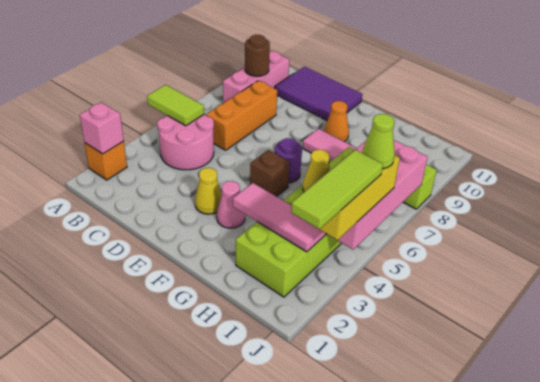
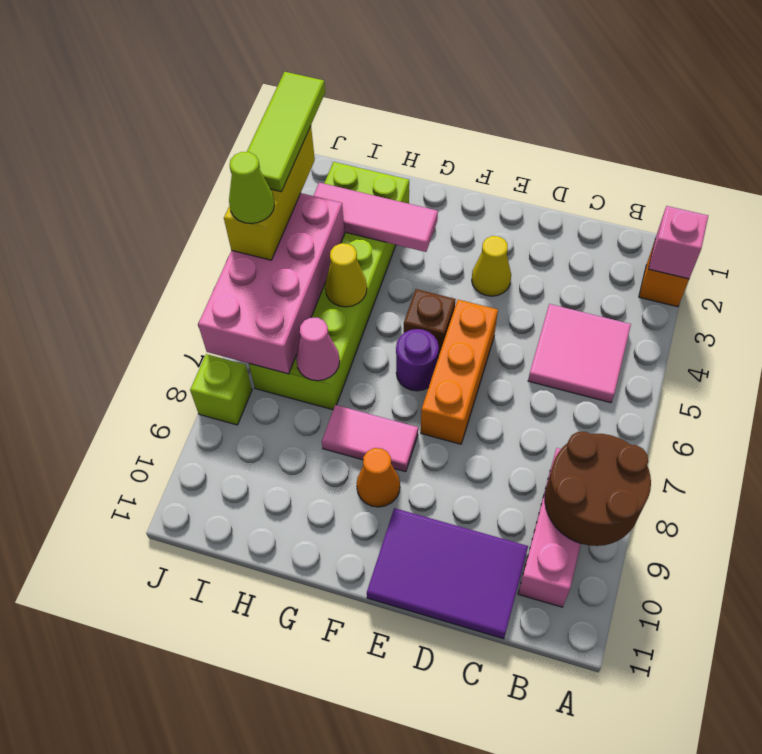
lime 1x2 tile [147,85,204,126] -> none
pink 2x2 round brick [157,115,214,170] -> pink 2x2 tile [528,304,631,403]
brown 1x1 round brick [245,35,270,76] -> brown 2x2 round brick [545,432,651,546]
orange 1x3 brick [206,81,277,150] -> orange 1x3 brick moved to [421,300,498,444]
pink 1x1 cone [217,181,245,228] -> pink 1x1 cone moved to [296,318,340,381]

